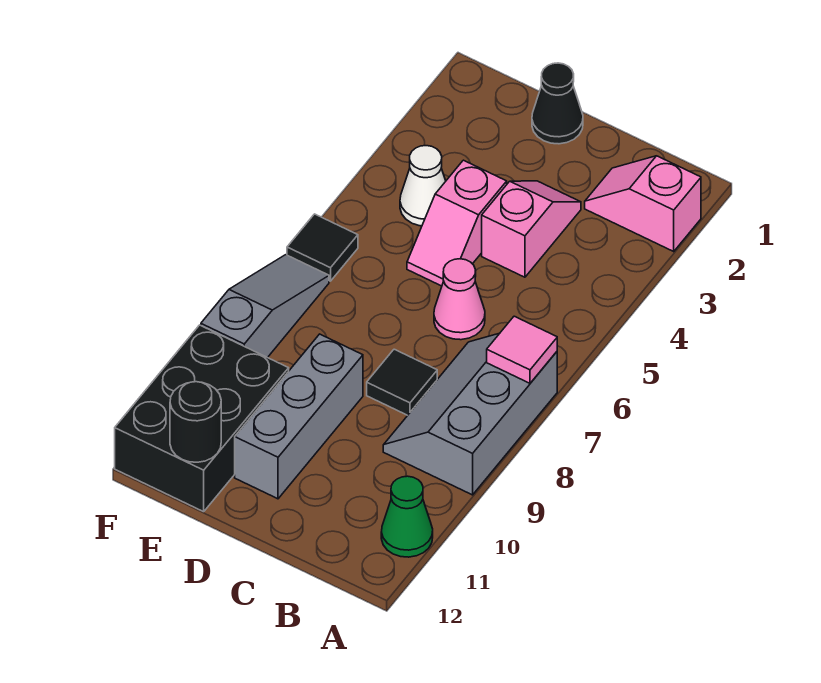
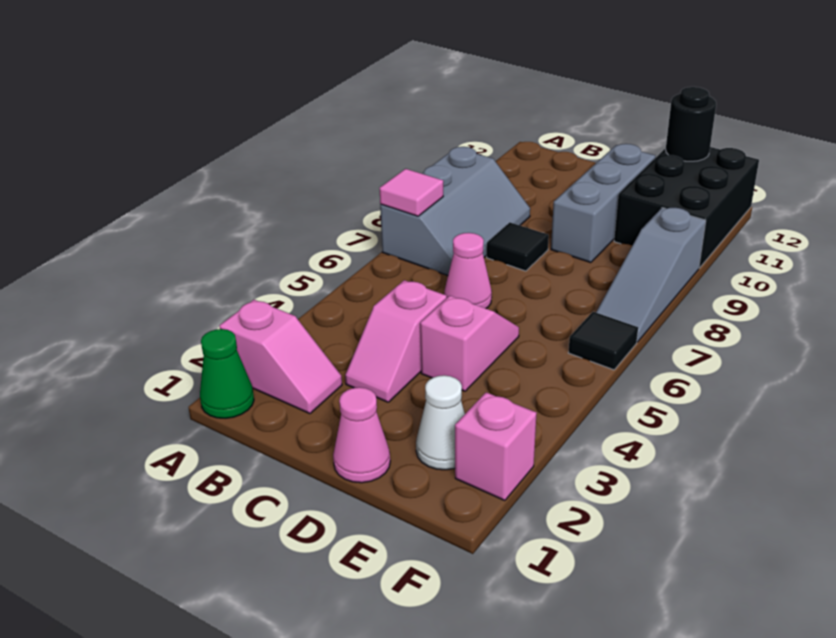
green 1x1 cone [381,476,433,557] -> green 1x1 cone moved to [200,329,254,418]
black 1x1 cone [532,63,583,144] -> pink 1x1 cone [333,387,390,483]
white 1x1 cone [400,146,446,226] -> white 1x1 cone moved to [416,375,465,470]
none -> pink 1x1 brick [455,392,536,501]

